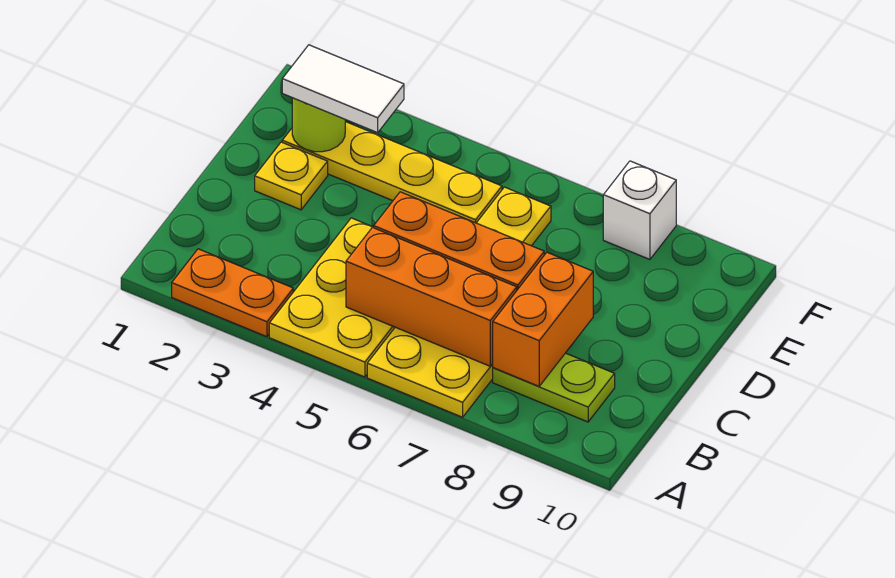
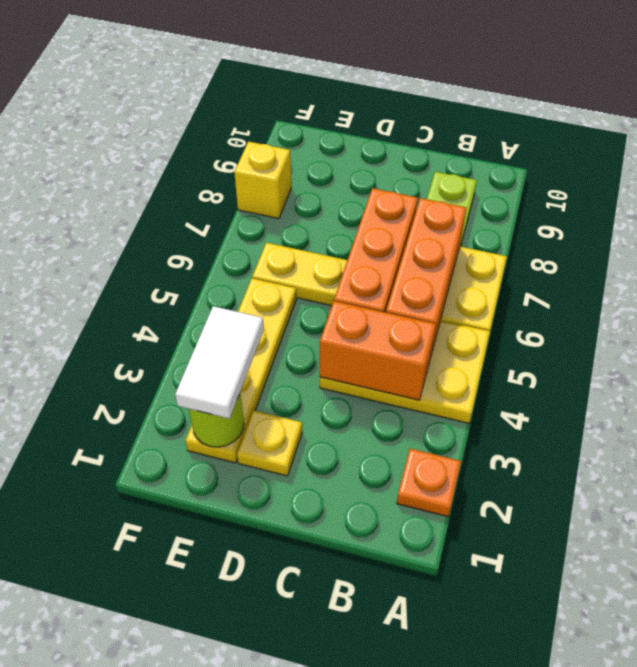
orange 1x2 plate [172,249,293,337] -> orange 1x1 plate [397,449,461,517]
orange 1x2 brick [493,252,593,386] -> orange 1x2 brick moved to [320,301,436,400]
white 1x1 brick [603,161,676,259] -> yellow 1x1 brick [234,142,291,219]

